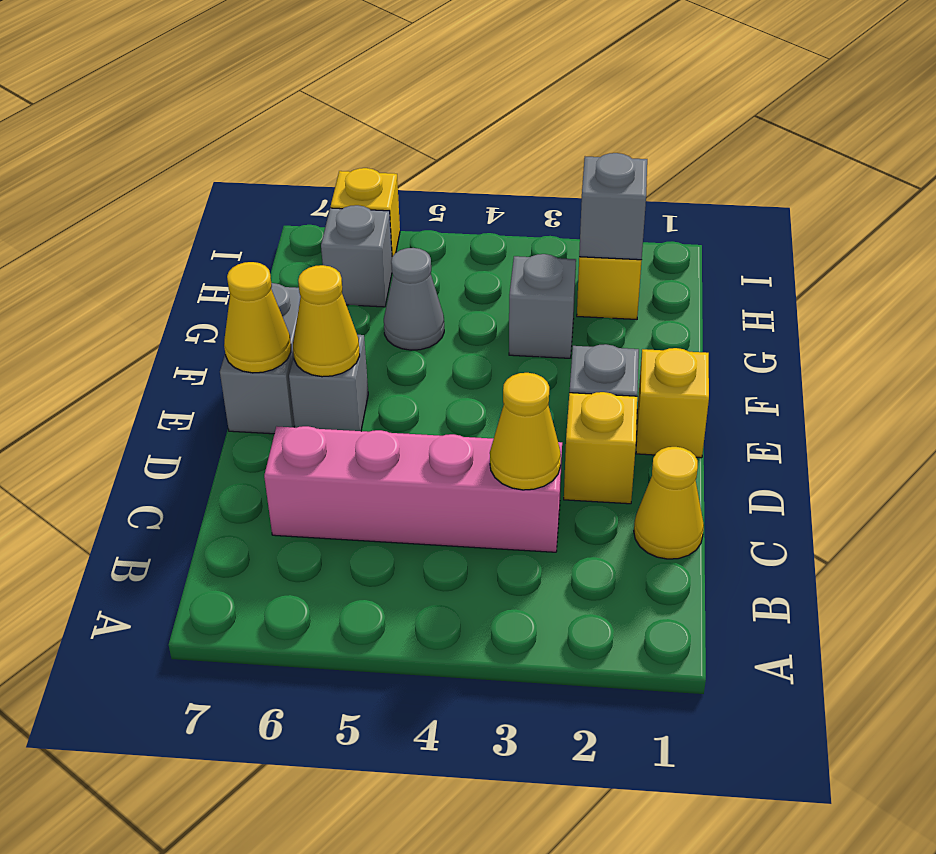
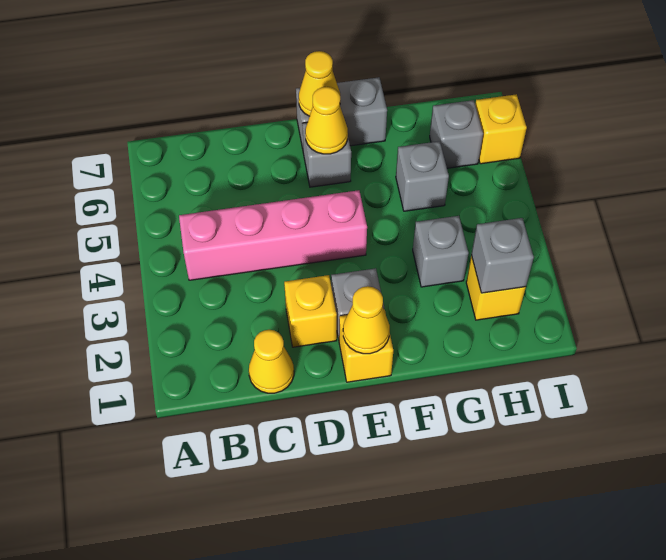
pink 1x4 brick [264,426,562,552] -> pink 1x4 brick turned to [179,190,367,280]
yellow 1x1 cone [490,373,561,490] -> yellow 1x1 cone moved to [343,286,390,354]
grey 1x1 cone [384,248,444,350] -> grey 1x1 brick [396,141,449,211]

